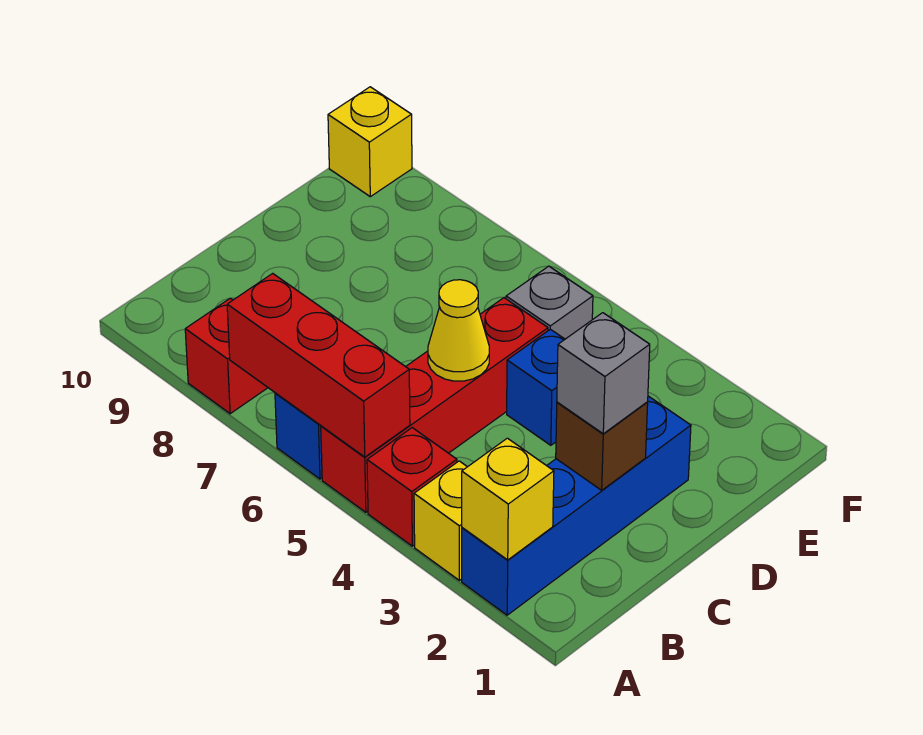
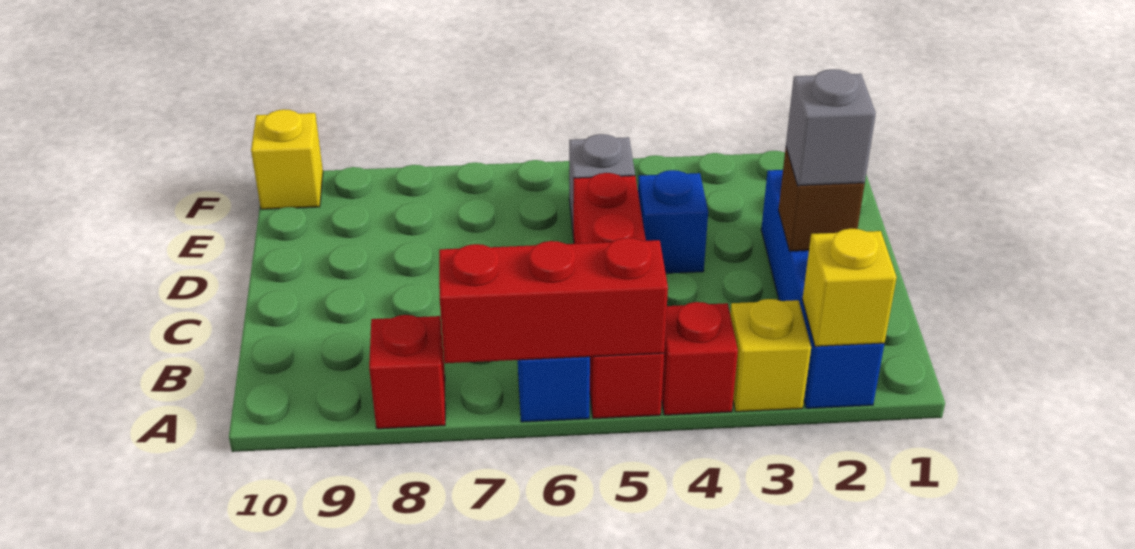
yellow 1x1 cone [428,280,489,381] -> none

